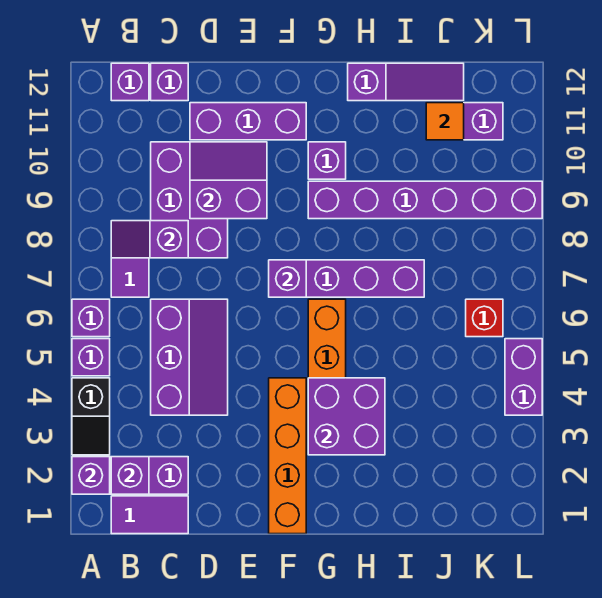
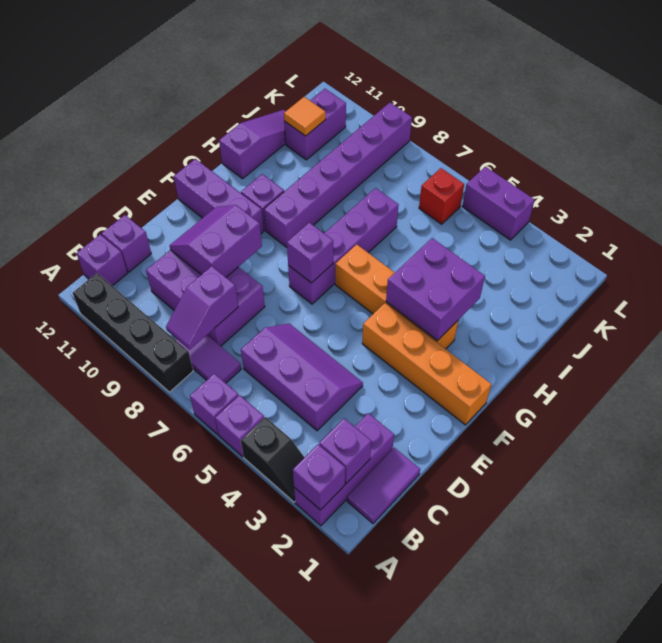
none -> black 1x4 brick [73,273,193,392]
purple 1x3 brick [190,103,306,140] -> purple 1x3 brick turned to [174,159,264,233]

